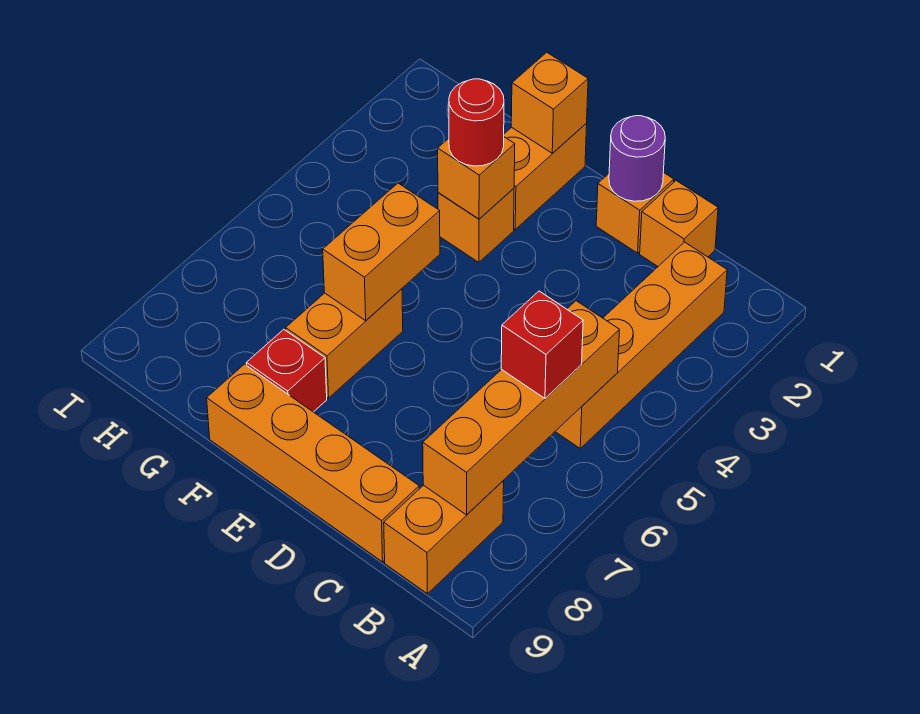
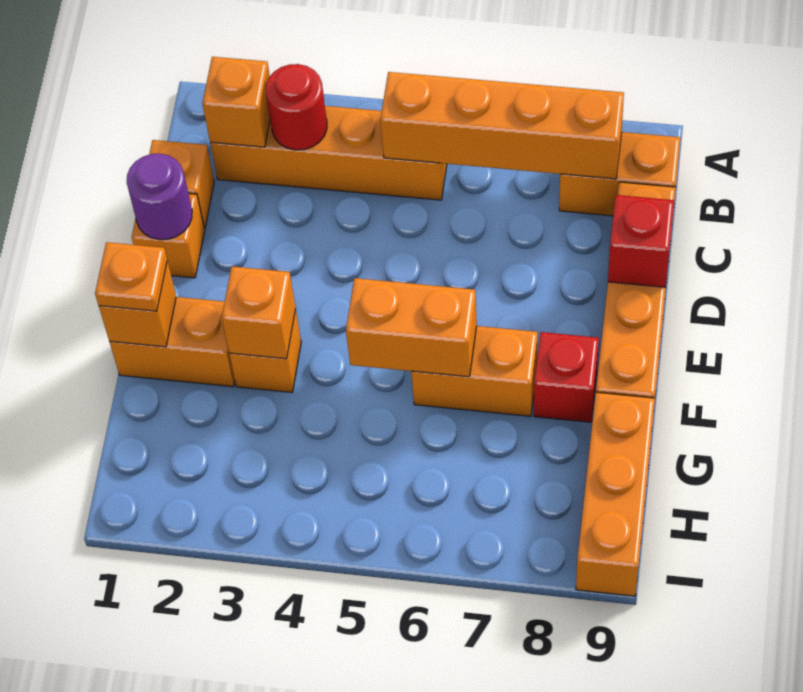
none -> orange 1x1 brick [202,57,270,147]
red 1x1 brick [501,291,583,398] -> red 1x1 brick moved to [608,195,674,287]
none -> orange 1x1 plate [95,242,167,311]
red 1x1 round brick [449,79,504,166] -> red 1x1 round brick moved to [266,64,327,150]
none -> orange 1x3 brick [576,392,655,596]

